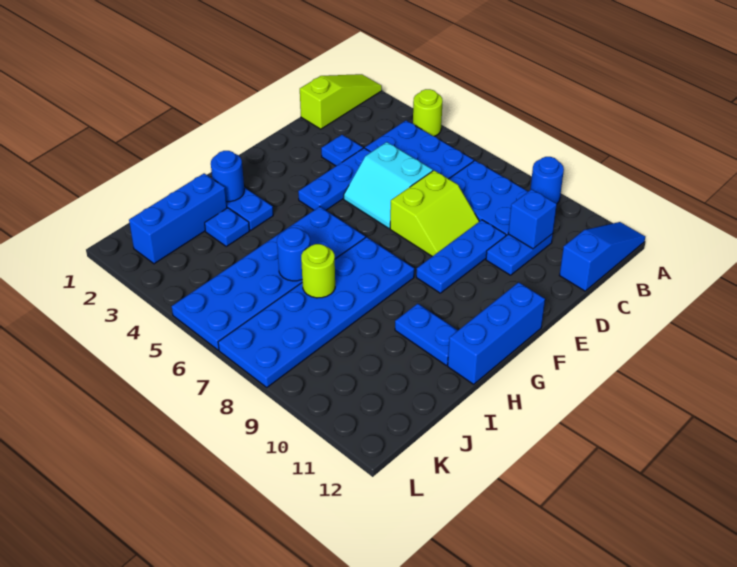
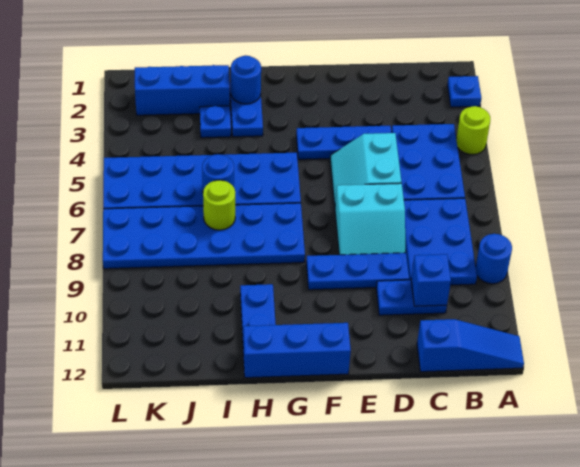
lime 1x3 slope [300,74,382,129] -> none
blue 1x1 plate [321,135,363,166] -> blue 1x1 plate moved to [447,76,481,107]
lime 2x2 slope [390,171,479,256] -> cyan 2x2 slope [335,183,406,255]

